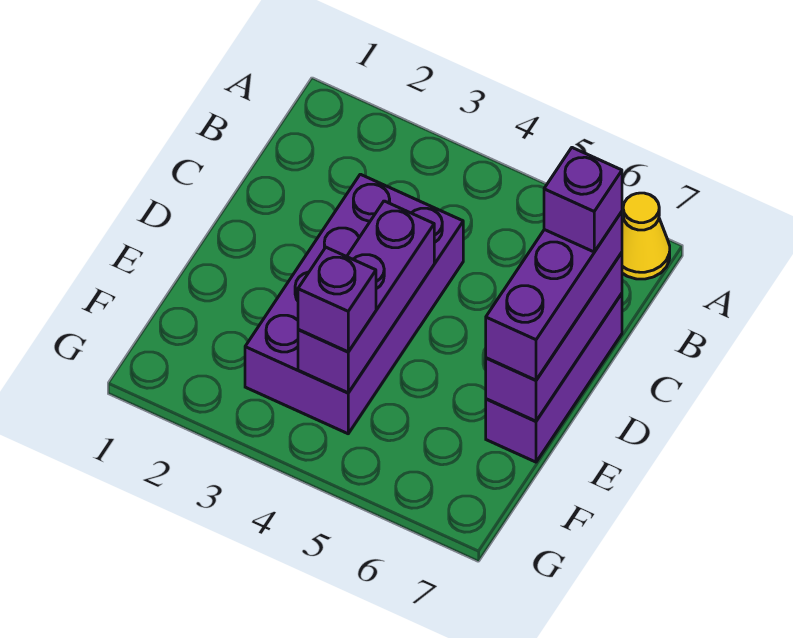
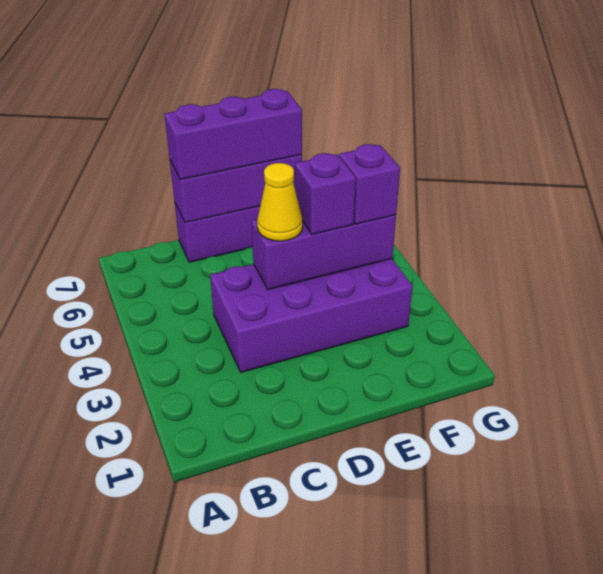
yellow 1x1 cone [622,193,670,279] -> yellow 1x1 cone moved to [257,163,303,241]
purple 1x1 brick [544,148,622,252] -> purple 1x1 brick moved to [295,153,356,234]

